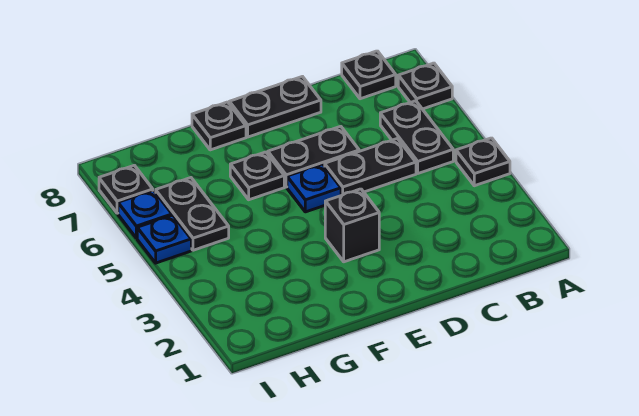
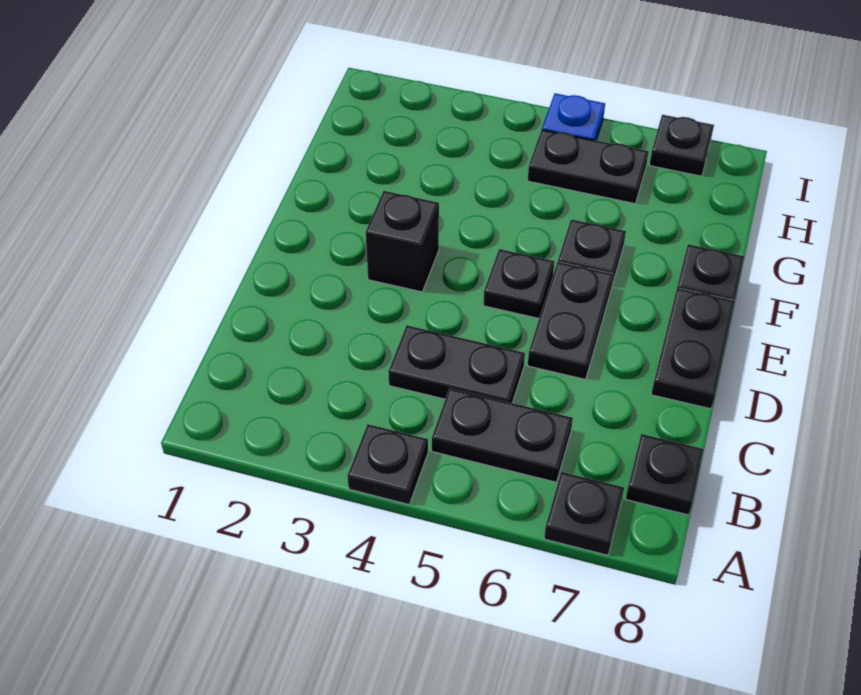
black 1x2 plate [325,139,416,196] -> black 1x2 plate turned to [388,325,525,403]
blue 1x1 plate [287,164,341,212] -> black 1x1 plate [483,249,554,318]
blue 1x1 plate [118,190,172,238] -> none

